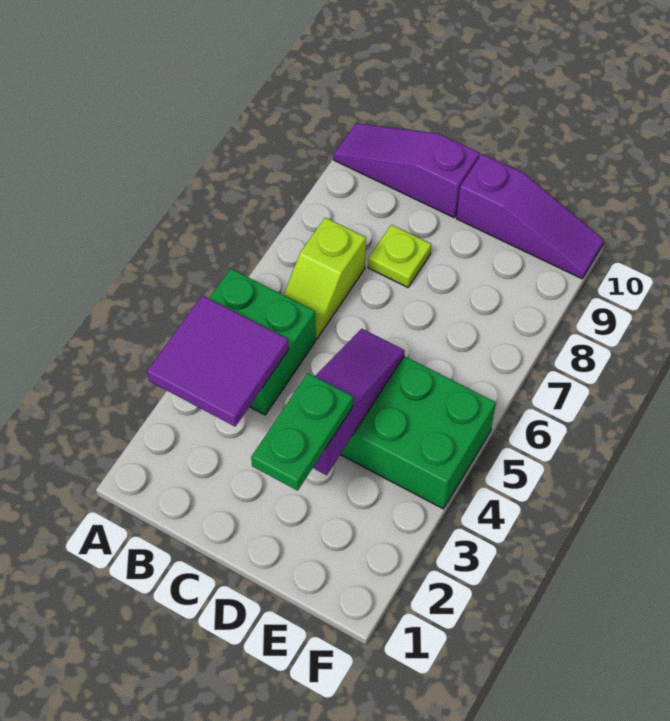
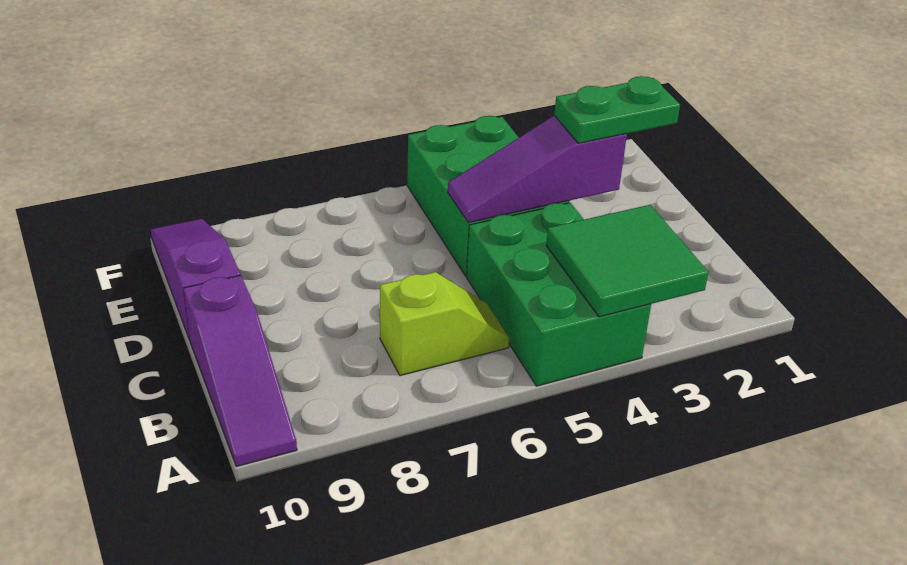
purple 2x2 tile [147,295,289,426] -> green 2x2 tile [546,205,709,317]
green 2x2 brick [209,269,316,415] -> green 2x3 brick [467,203,651,386]
lime 1x1 plate [368,225,431,287] -> none

